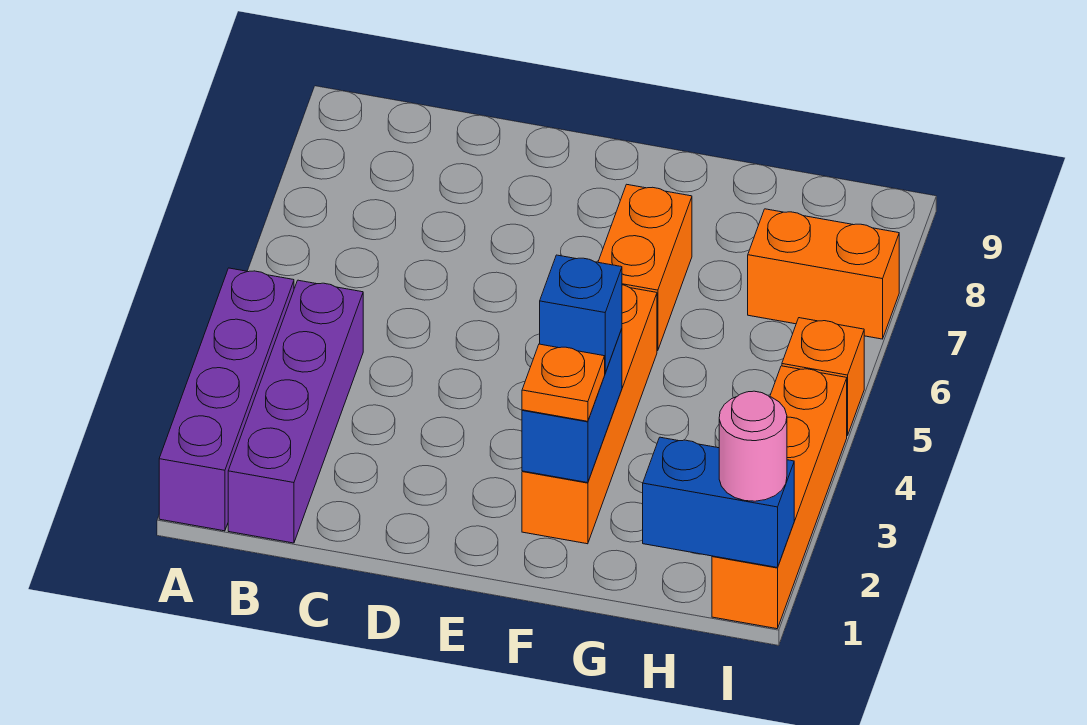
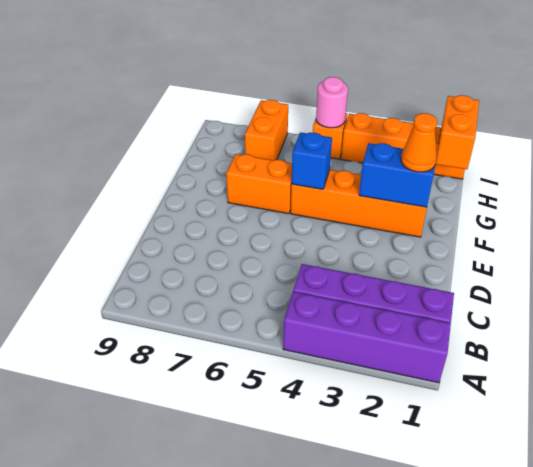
orange 1x1 plate [522,344,605,421] -> orange 1x1 cone [401,113,437,172]
blue 1x1 brick [540,255,622,373] -> blue 1x1 brick moved to [292,132,332,189]
blue 1x2 brick [643,437,794,568] -> orange 1x2 brick [436,95,479,169]
pink 1x1 round brick [719,391,787,501] -> pink 1x1 round brick moved to [316,77,348,128]

